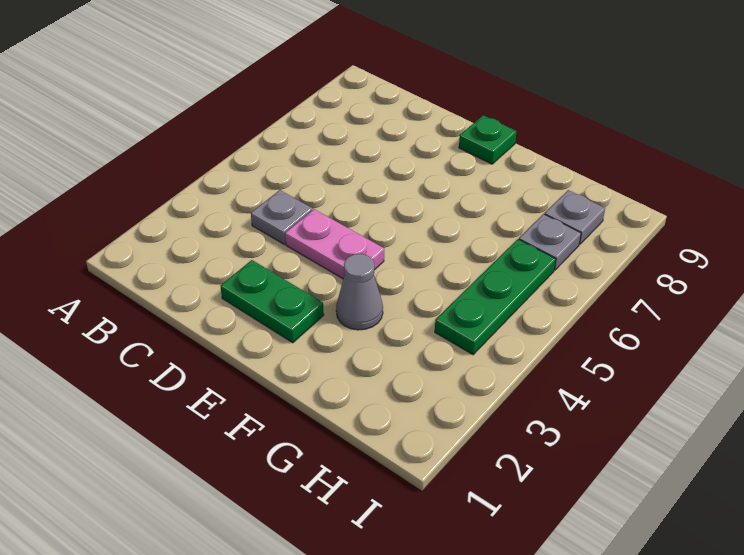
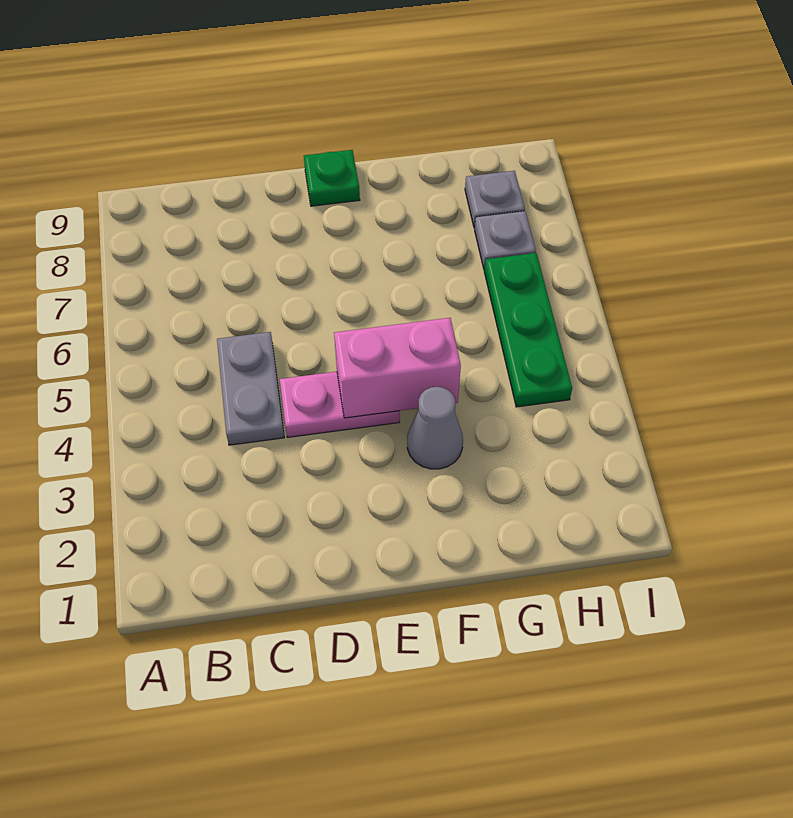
grey 1x1 plate [251,190,312,244] -> grey 1x2 plate [217,332,284,445]
green 1x2 plate [220,260,324,343] -> none
none -> pink 1x2 brick [334,318,461,418]

